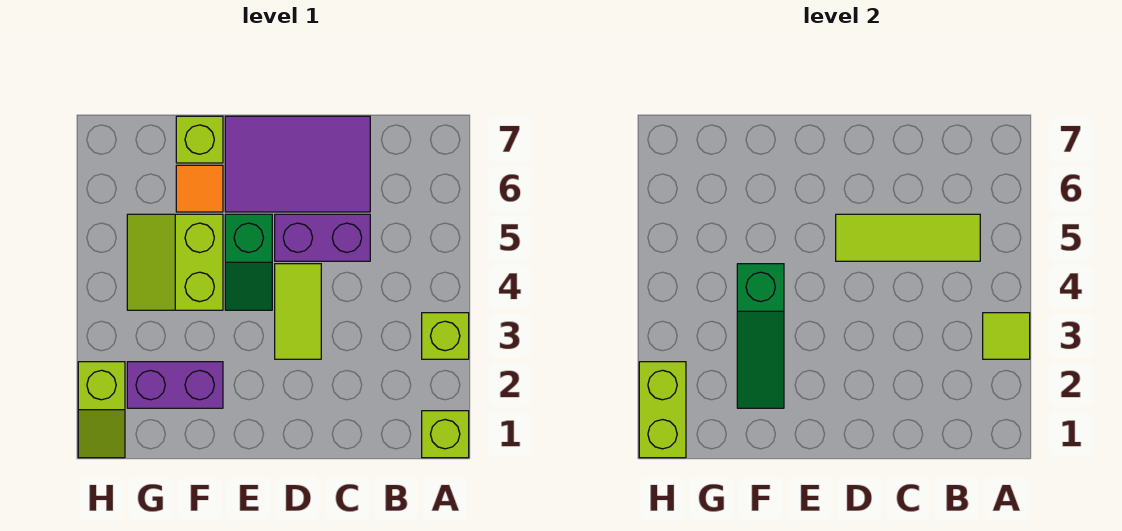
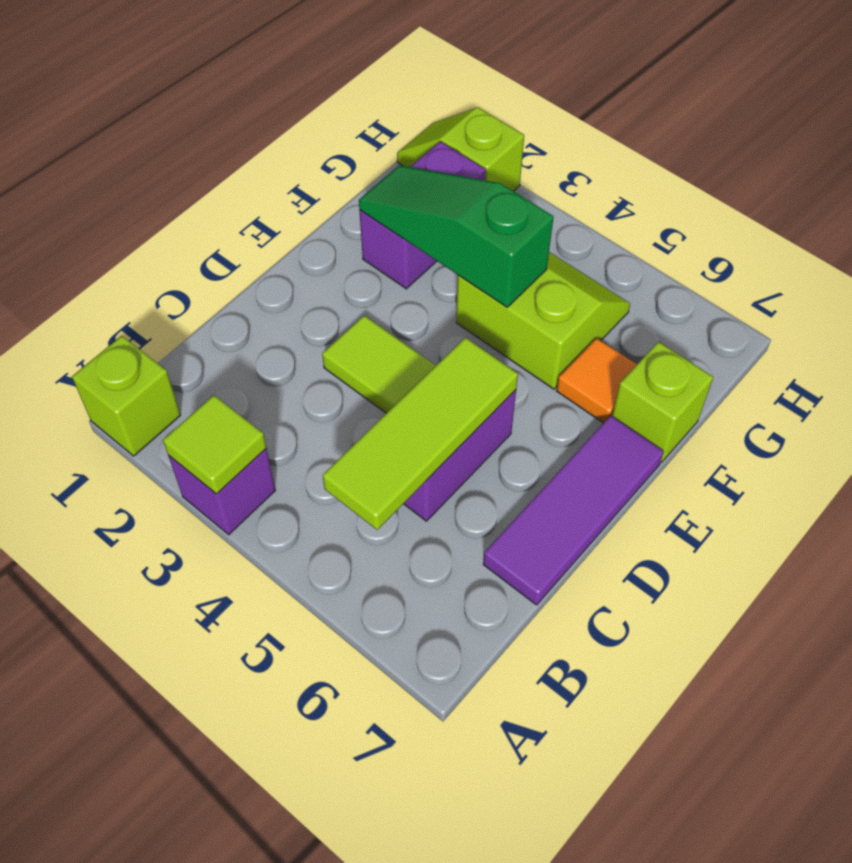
lime 1x1 brick [422,313,469,359] -> purple 1x1 brick [168,449,275,535]
purple 2x3 tile [225,116,370,212] -> purple 1x3 tile [483,416,664,605]
green 1x2 slope [225,214,272,310] -> none
lime 1x2 brick [639,362,686,458] -> none

